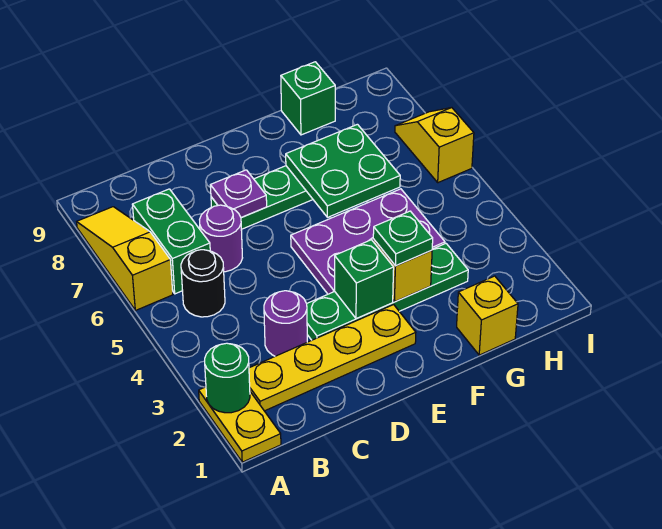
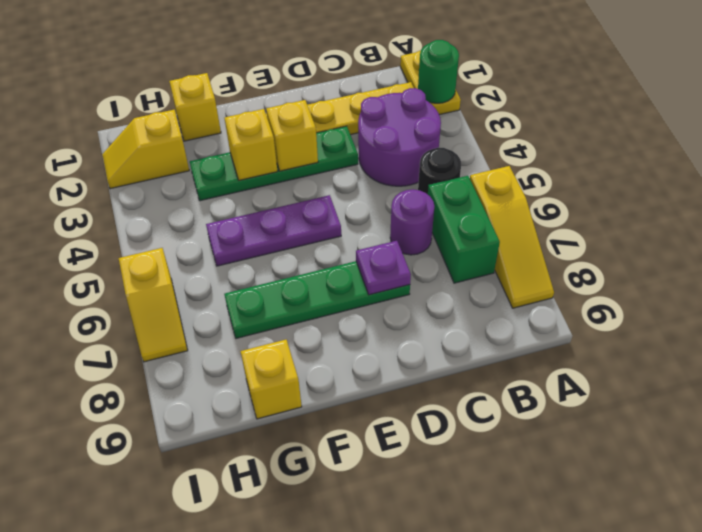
purple 1x1 round brick [264,291,307,356] -> purple 2x2 round brick [358,88,441,186]
green 1x1 brick [335,240,394,319] -> yellow 1x1 brick [266,100,318,171]
purple 2x3 plate [291,189,445,294] -> purple 1x3 plate [206,195,341,266]
green 1x1 plate [373,211,433,266] -> none
green 2x2 plate [286,124,400,217] -> none
green 1x1 brick [281,62,335,135] -> yellow 1x1 brick [241,340,302,419]
none -> yellow 1x2 slope [102,110,189,189]

